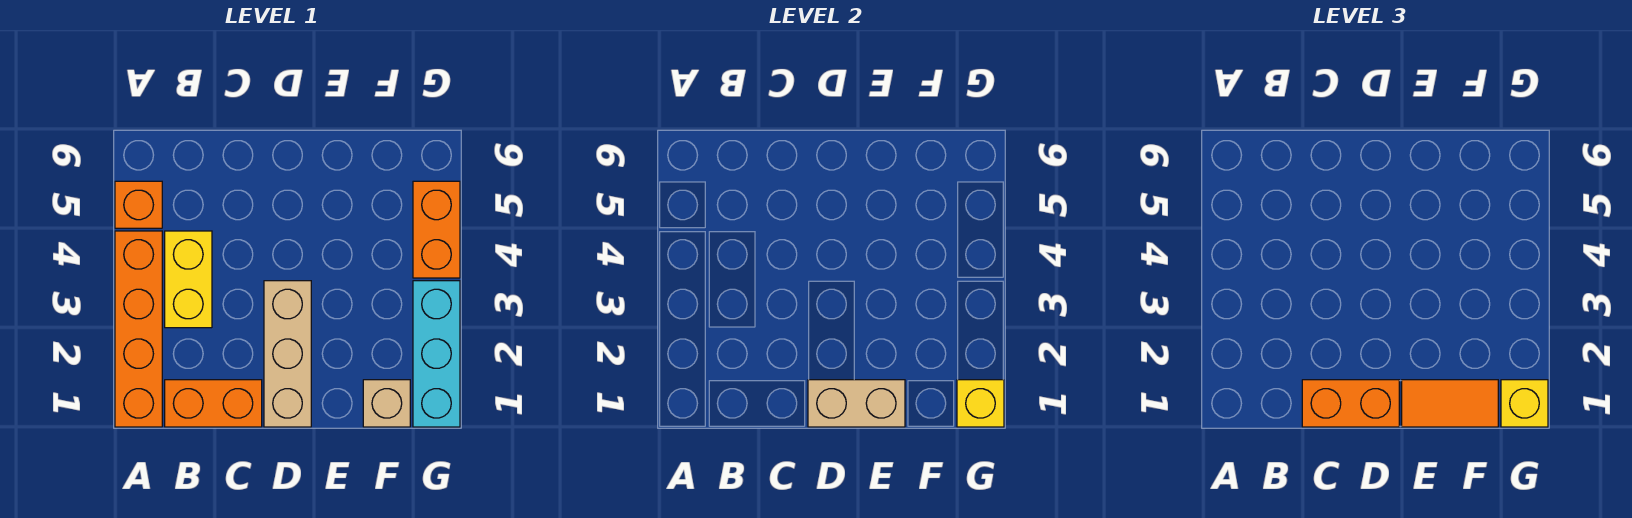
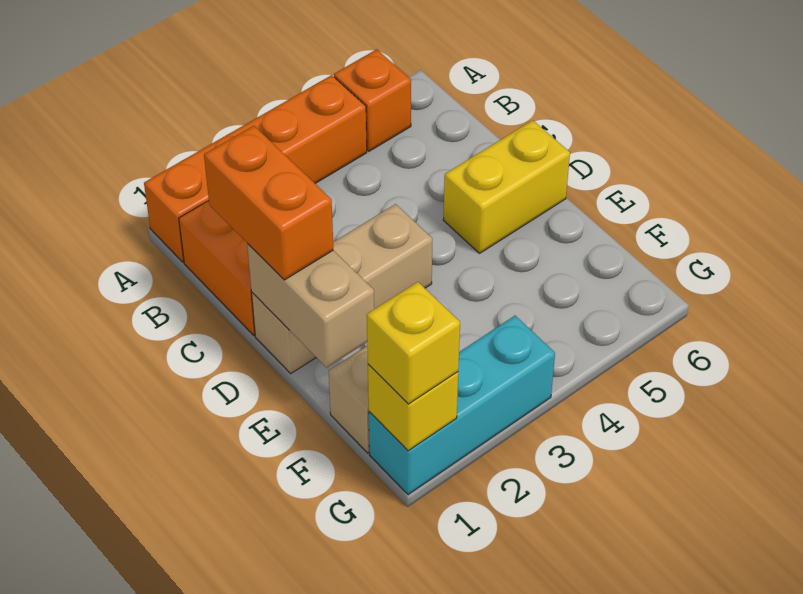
yellow 1x2 brick [165,231,212,328] -> yellow 1x2 brick moved to [443,120,570,253]
orange 1x2 tile [1402,380,1498,427] -> none
orange 1x2 brick [413,181,460,278] -> none

